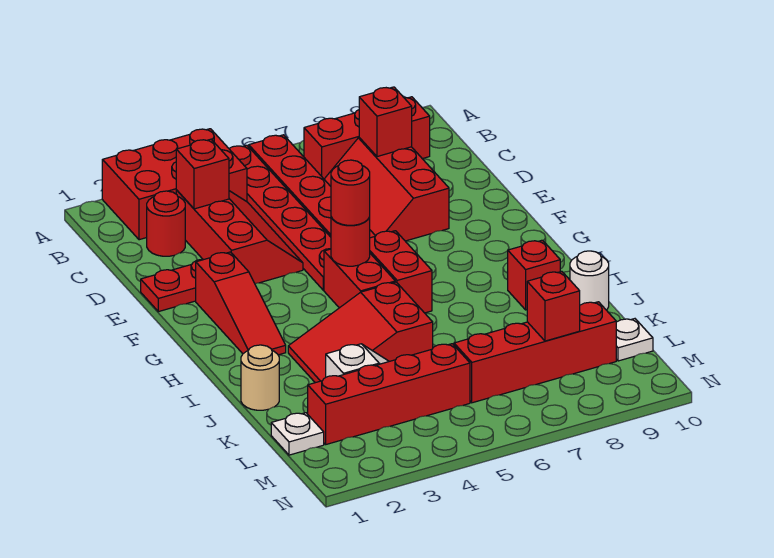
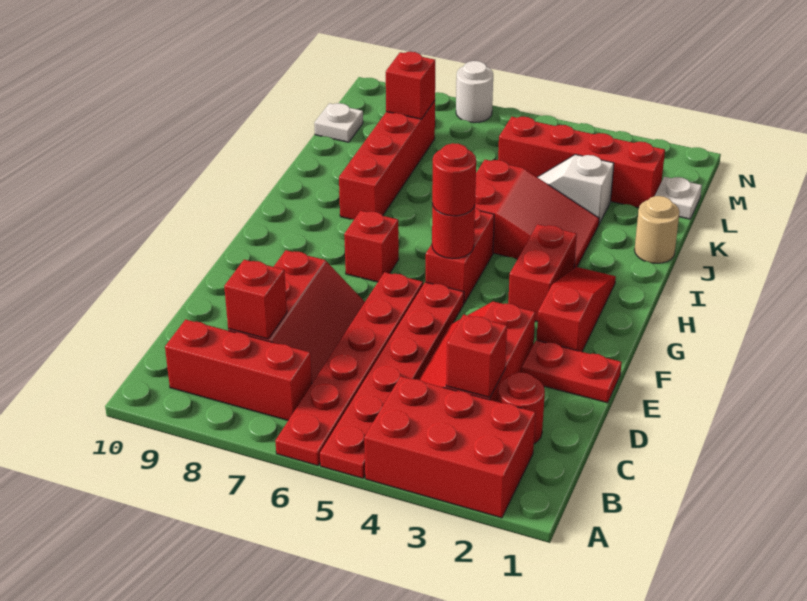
red 1x2 brick [370,231,432,313] -> red 1x2 brick moved to [508,224,577,322]
red 1x1 brick [508,240,560,310] -> red 1x1 brick moved to [344,211,399,282]
white 1x1 round brick [570,251,609,310] -> white 1x1 round brick moved to [456,61,493,123]
red 1x4 brick [454,302,616,403] -> red 1x4 brick turned to [339,101,435,220]

